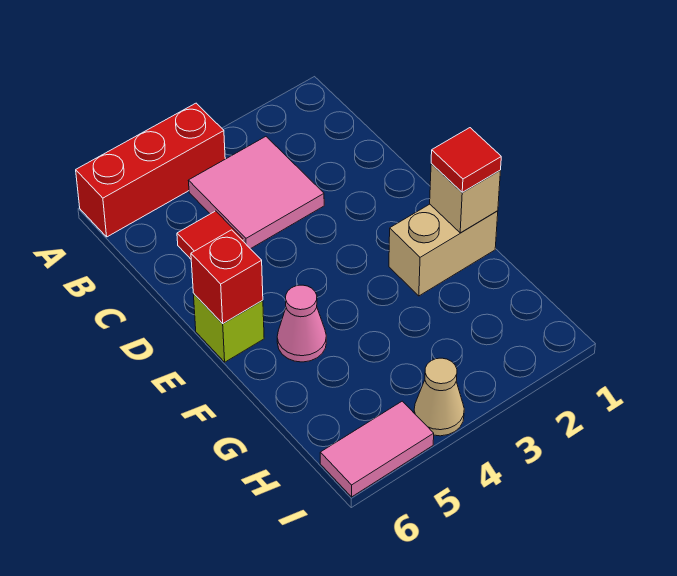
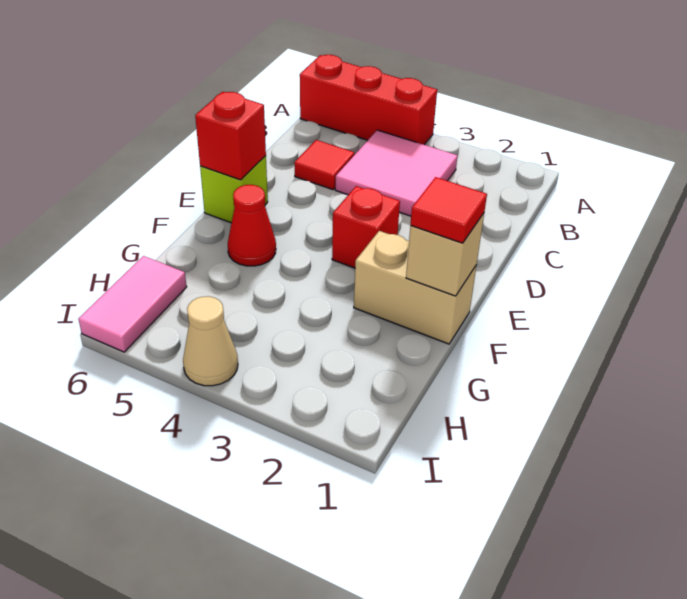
none -> red 1x1 brick [332,186,400,268]
pink 1x1 cone [277,285,326,362] -> red 1x1 cone [228,185,276,266]
pink 1x2 tile [320,401,434,497] -> pink 1x2 tile turned to [78,256,187,352]

